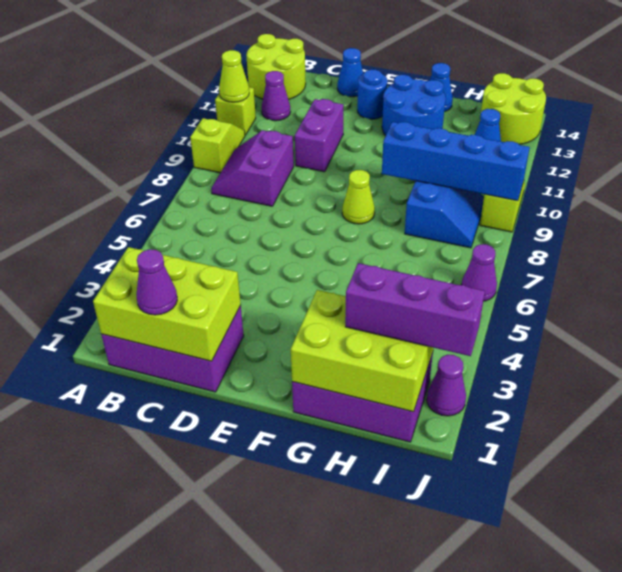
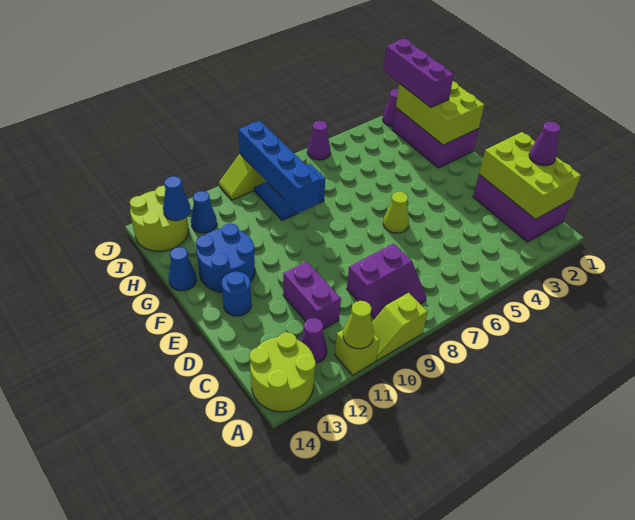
purple 1x2 brick [295,99,344,172] -> purple 1x2 brick turned to [283,261,341,329]
blue 1x1 cone [337,48,363,97] -> blue 1x1 cone moved to [163,176,190,221]
lime 1x1 cone [342,170,375,224] -> lime 1x1 cone moved to [383,192,409,233]

